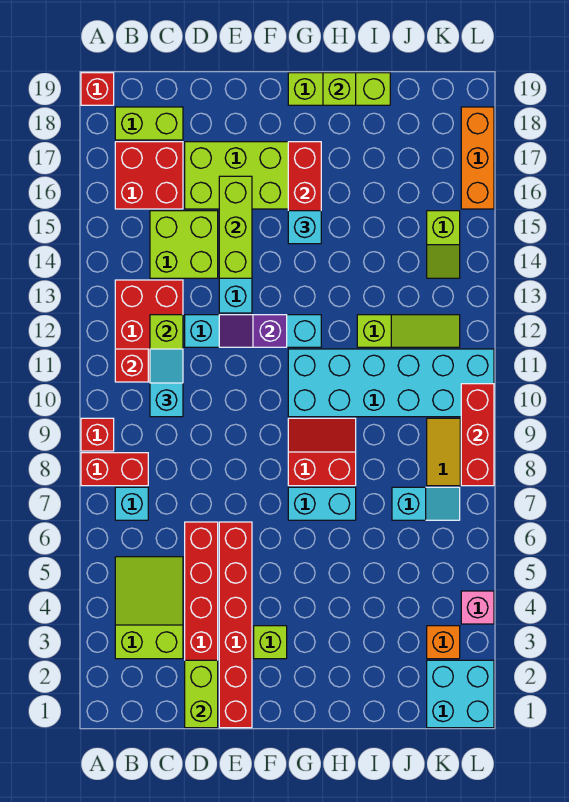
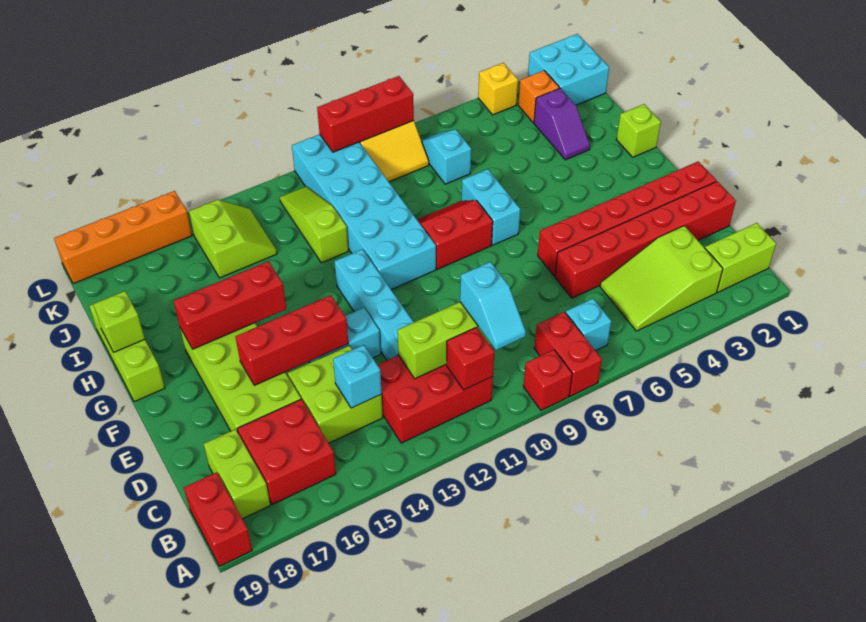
red 1x1 brick [81,73,114,105] -> red 1x2 brick [184,472,252,566]
cyan 1x2 slope [150,349,183,417] -> cyan 1x2 slope turned to [460,262,526,350]
lime 1x2 brick [185,660,218,728] -> lime 1x2 brick moved to [705,223,776,292]
purple 1x2 slope [219,315,287,347] -> purple 1x2 slope moved to [534,88,590,160]
lime 1x3 brick [219,176,252,278] -> red 1x3 brick [235,295,348,385]
lime 1x1 brick [254,626,287,659] -> lime 1x1 brick moved to [616,104,661,157]
red 2x2 slope [288,418,356,486] -> red 2x2 slope turned to [417,200,493,269]
cyan 1x1 brick [288,211,321,244] -> cyan 1x1 brick moved to [333,345,382,408]
lime 1x2 slope [427,211,460,278] -> lime 2x2 slope [189,200,277,278]
pink 1x1 brick [461,591,494,624] -> yellow 1x1 brick [478,63,518,115]
orange 1x3 brick [461,107,494,209] -> orange 1x4 brick [54,191,192,284]

